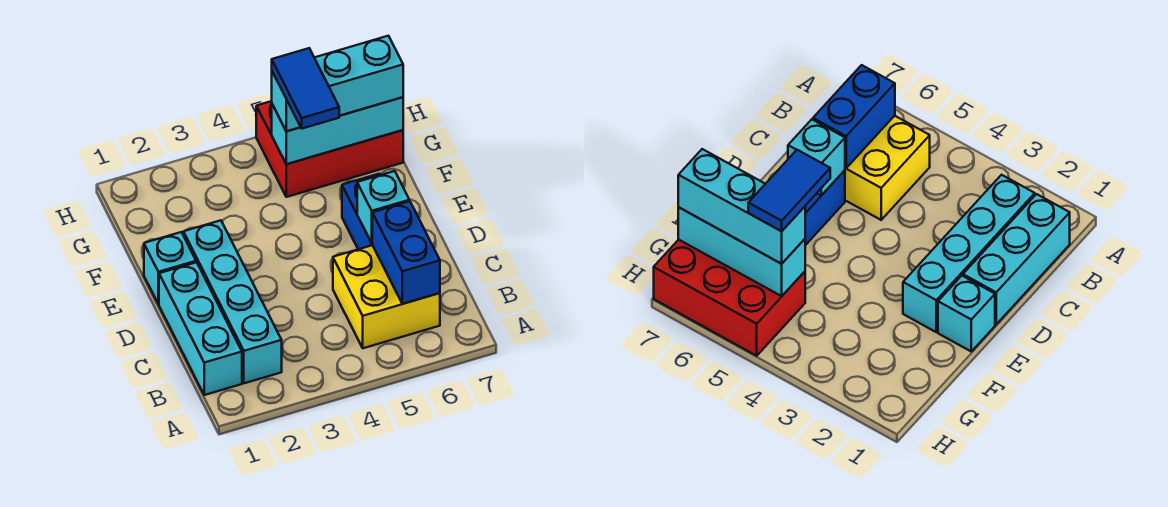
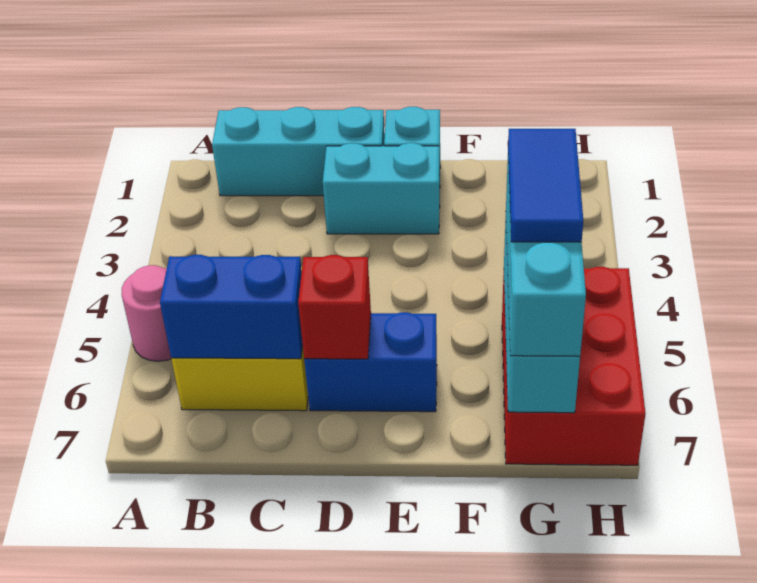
none -> pink 1x1 round brick [122,265,171,361]
cyan 1x4 brick [183,220,282,383] -> cyan 1x2 brick [323,143,440,234]
cyan 1x1 brick [357,171,409,243] -> red 1x1 brick [298,255,371,359]
blue 1x2 tile [272,48,339,129] -> blue 1x2 tile turned to [508,129,583,242]

